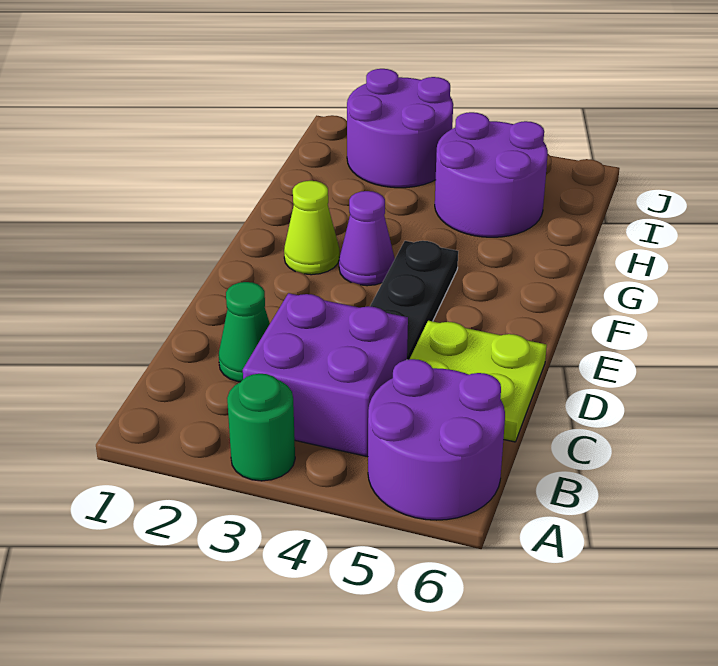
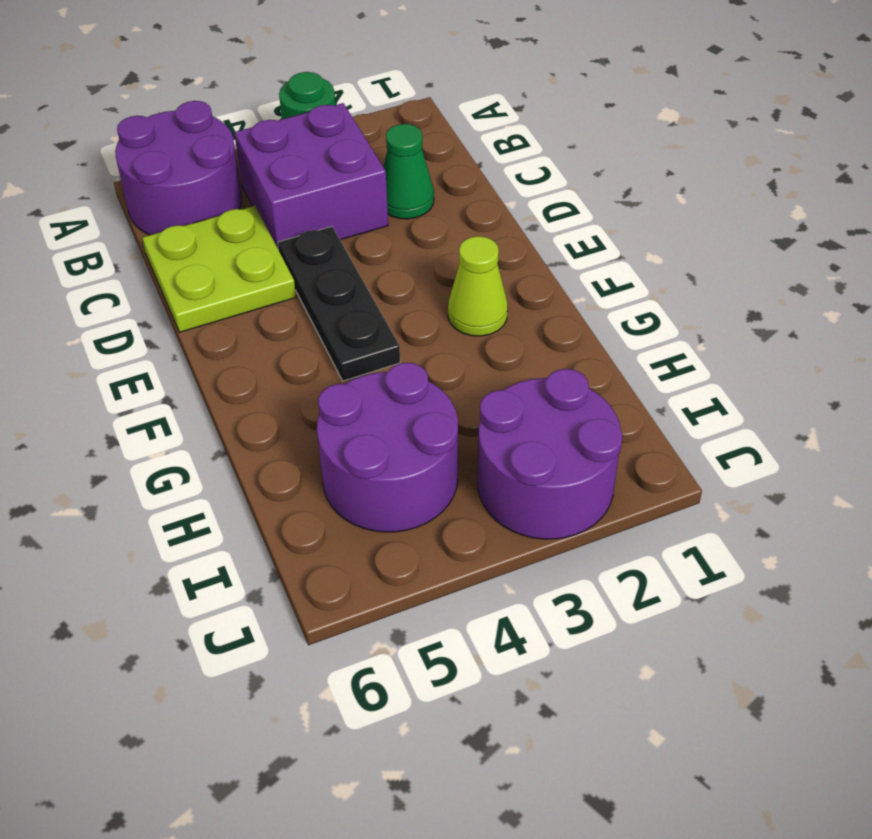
purple 1x1 cone [339,191,395,286] -> none

